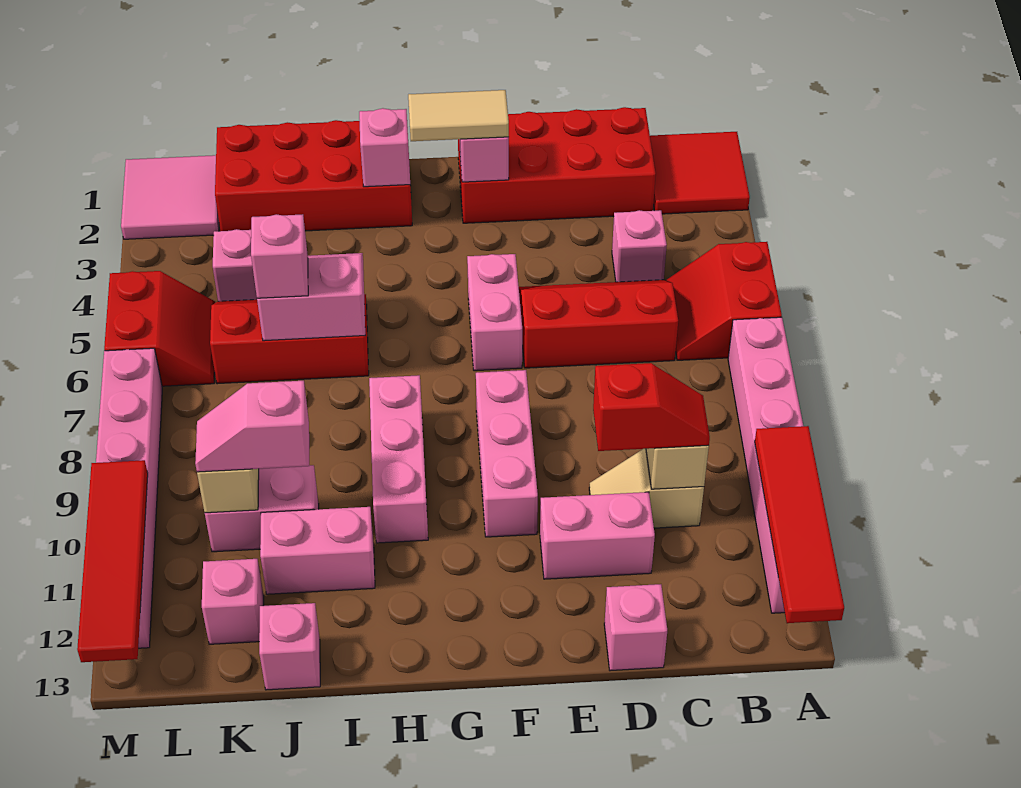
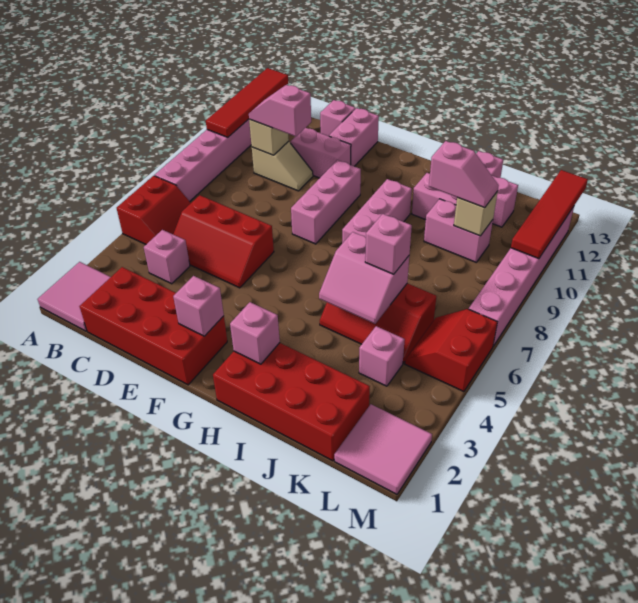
red 2x2 tile [650,132,750,214] -> pink 2x2 tile [37,262,110,331]
red 1x2 slope [593,363,710,451] -> pink 1x2 slope [249,85,311,137]
tan 1x2 tile [408,90,509,141] -> none
pink 1x2 brick [467,254,522,371] -> pink 1x2 brick moved to [329,108,379,166]

